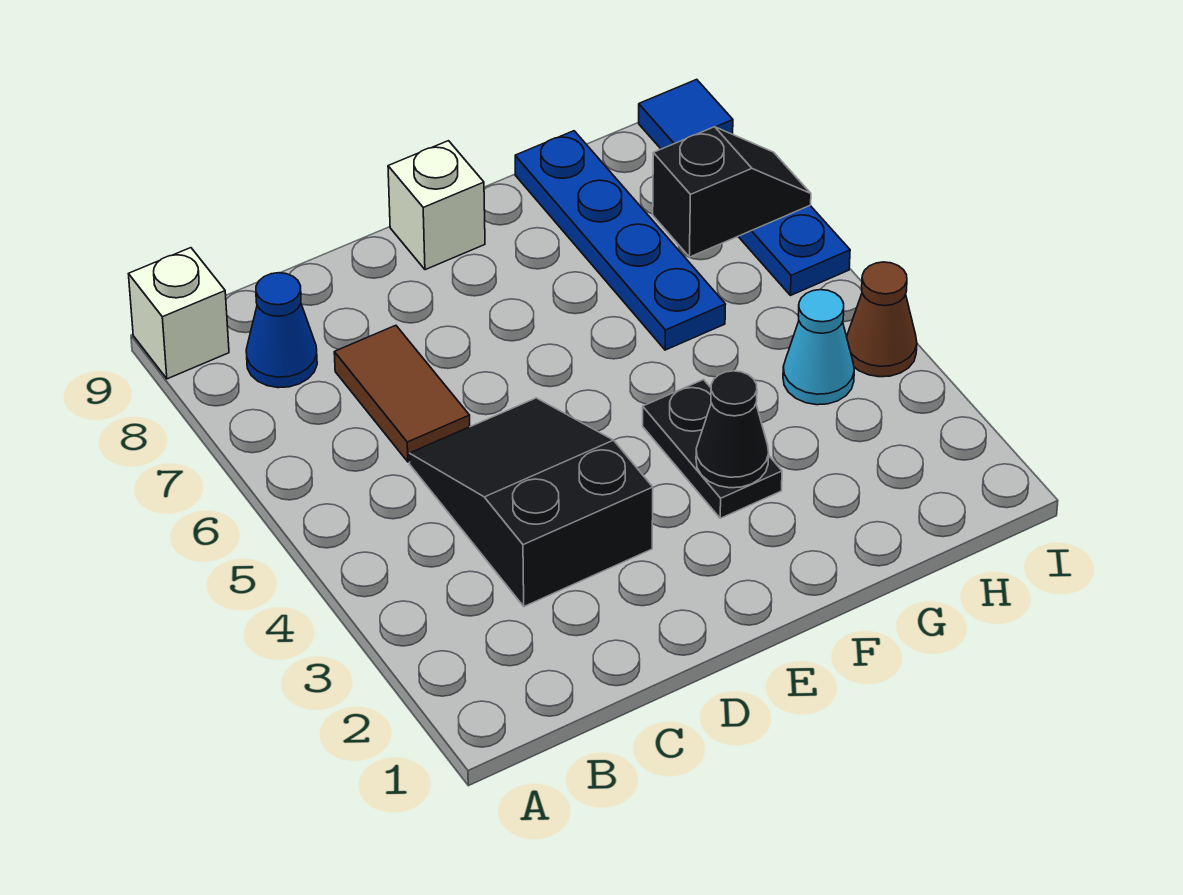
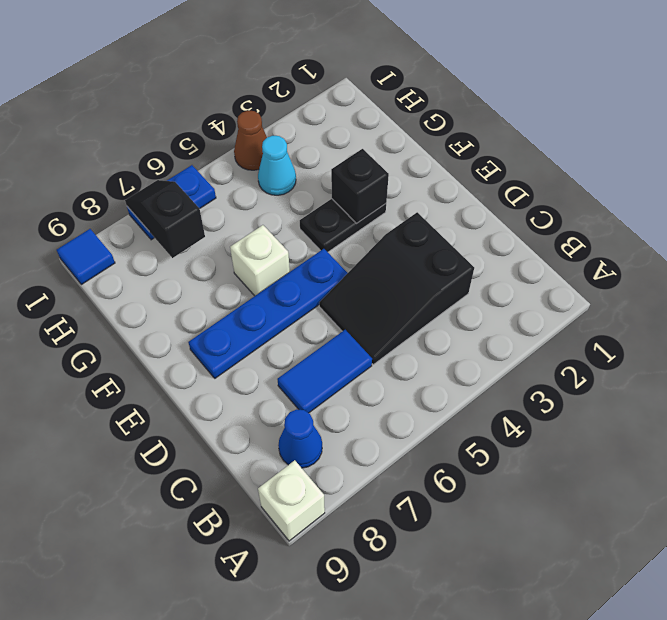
brown 1x2 tile [334,325,470,462] -> blue 1x2 tile [277,330,372,413]
white 1x1 brick [388,141,485,270] -> white 1x1 brick moved to [230,225,290,296]
black 1x1 cone [696,371,769,488] -> black 1x1 brick [331,149,389,223]
blue 1x4 plate [515,131,726,350] -> blue 1x4 plate moved to [188,249,347,378]

